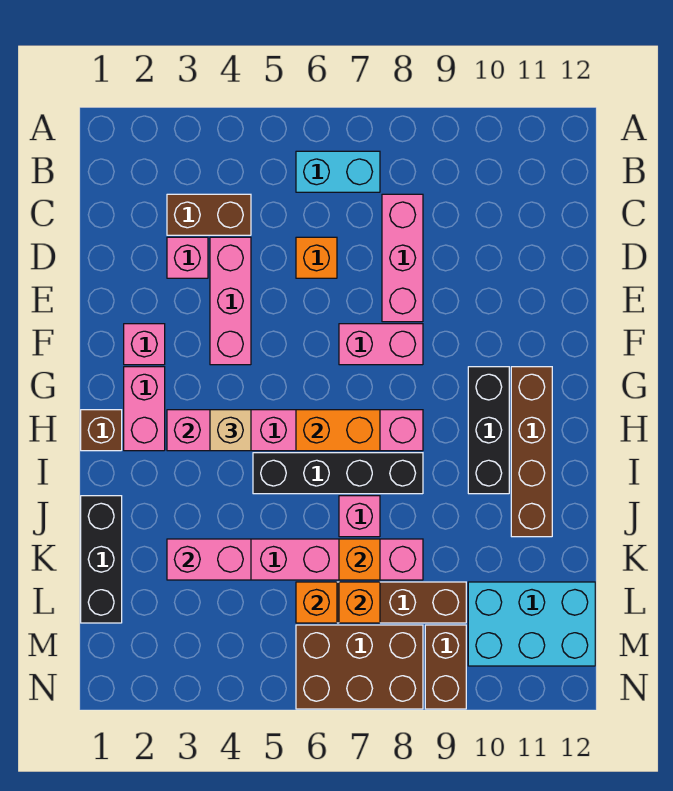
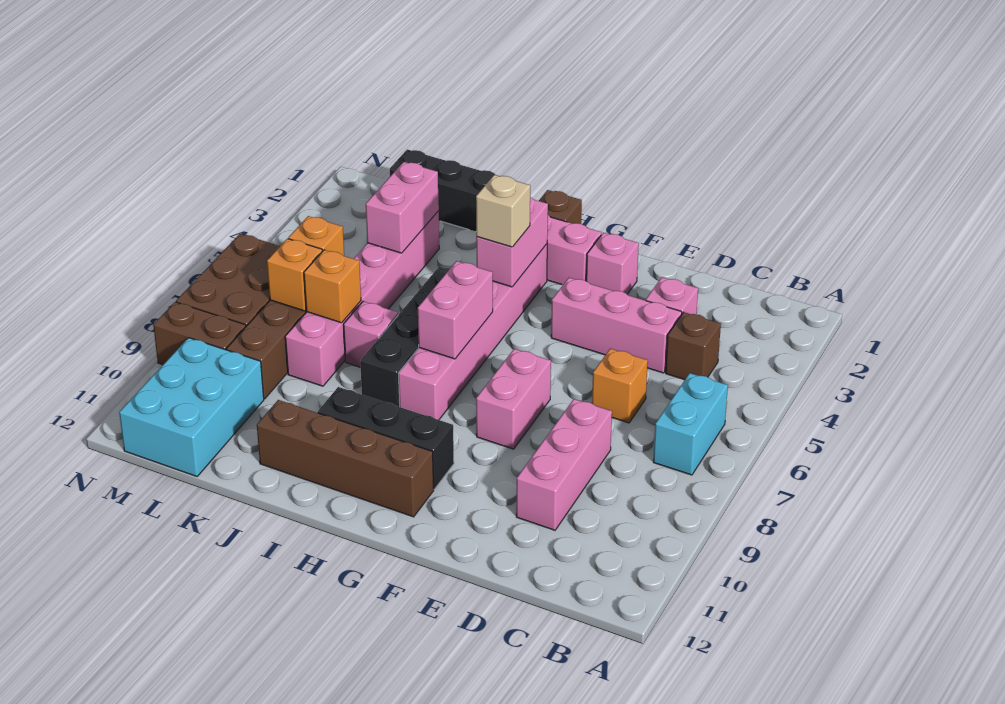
brown 1x2 brick [167,194,251,235] -> brown 1x1 brick [666,312,721,380]
pink 1x3 brick [382,194,423,322] -> pink 1x3 brick turned to [516,399,612,530]
orange 1x2 brick [296,410,380,451] -> pink 1x2 brick [418,261,493,359]

